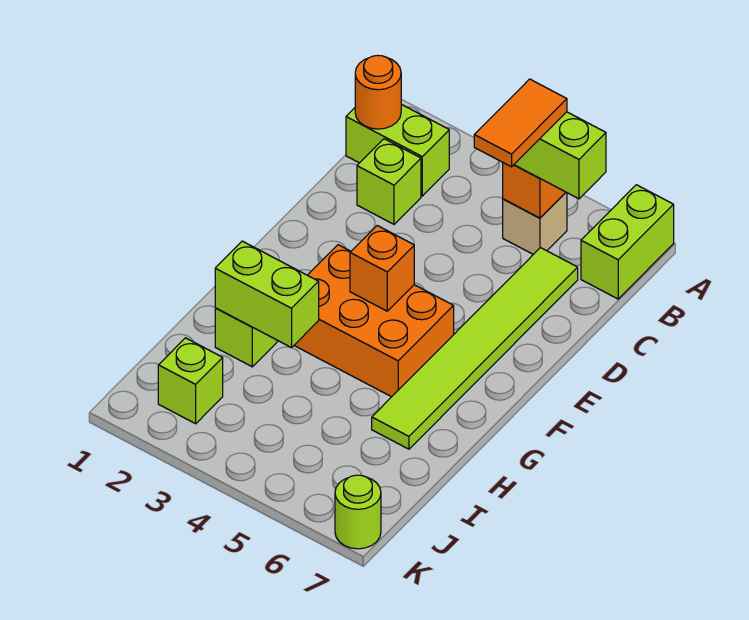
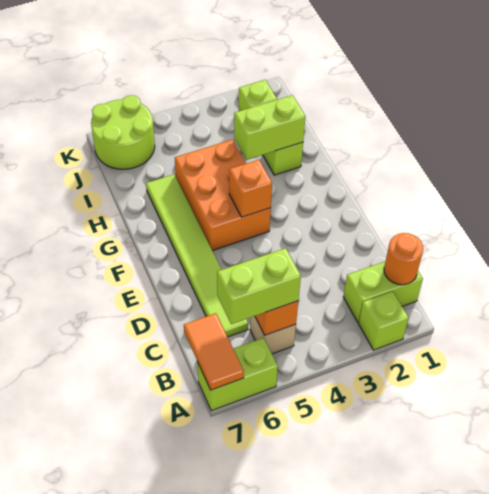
lime 1x2 brick [581,185,674,299] -> lime 1x2 brick turned to [198,338,278,411]
orange 1x2 tile [474,79,567,167] -> orange 1x2 tile moved to [184,313,244,390]
lime 1x1 brick [357,139,421,224] -> lime 1x1 brick moved to [359,291,408,350]
orange 2x3 brick [294,245,454,397] -> orange 2x3 brick turned to [175,139,271,251]
lime 1x1 round brick [335,475,381,549] -> lime 2x2 round brick [91,95,155,169]

